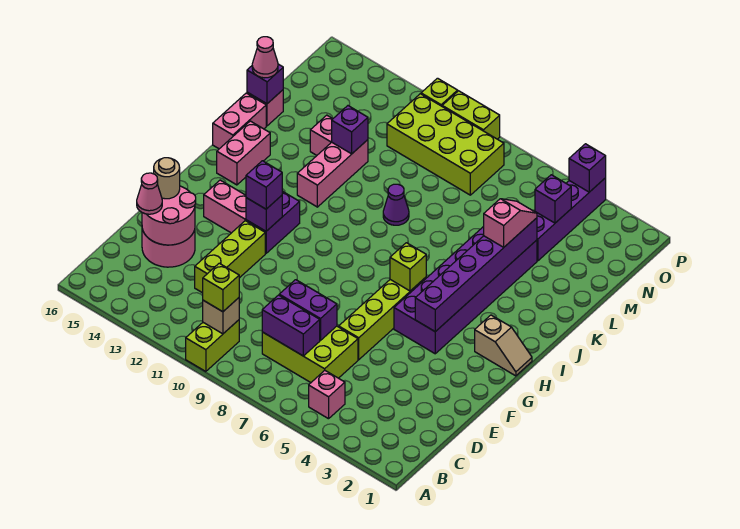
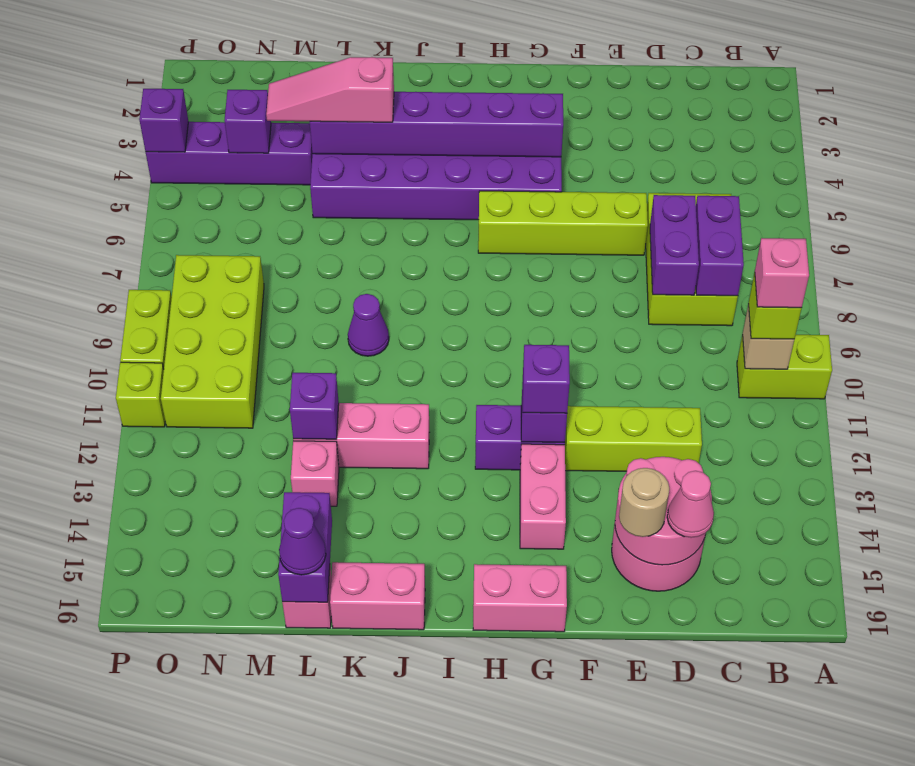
pink 1x1 brick [309,371,345,419] -> pink 1x1 brick moved to [755,238,809,308]
tan 1x2 slope [475,315,532,376] -> none
lime 1x1 brick [390,243,426,291] -> none
pink 1x2 brick [217,121,270,185] -> pink 1x2 brick moved to [473,564,567,632]
pink 1x2 slope [484,199,537,247] -> pink 1x3 slope [266,57,394,122]
purple 1x1 brick [247,64,283,104] -> purple 1x2 brick [278,492,332,602]
pink 1x1 cone [252,37,278,78] -> purple 1x1 cone [279,508,326,575]

